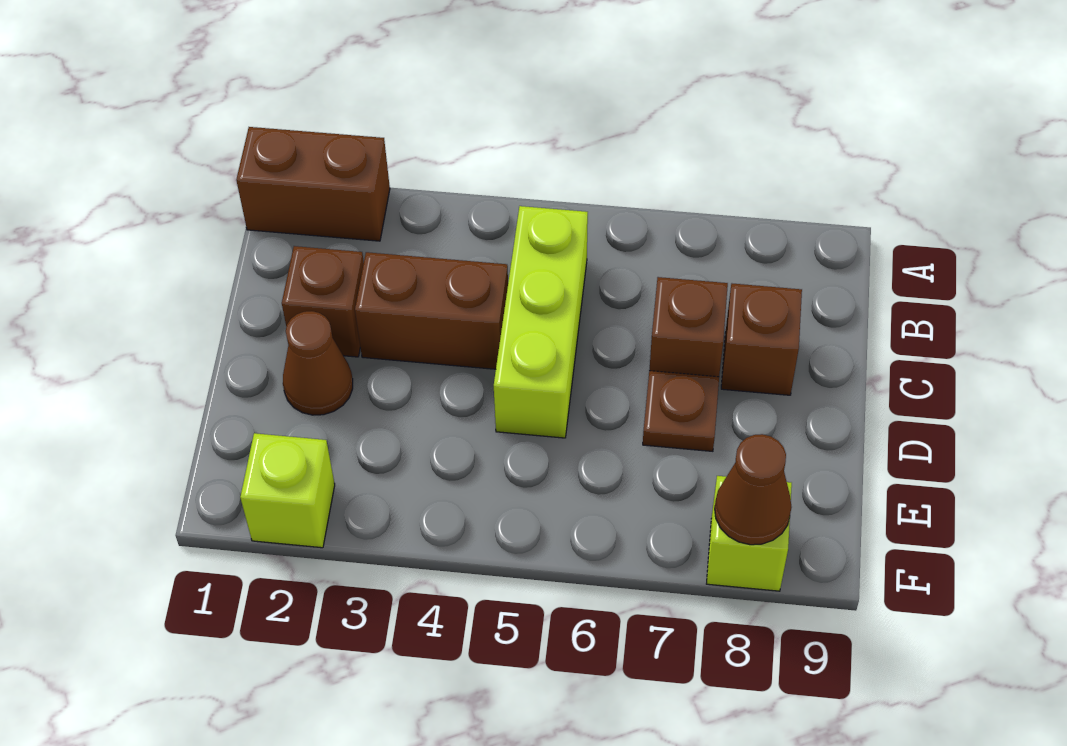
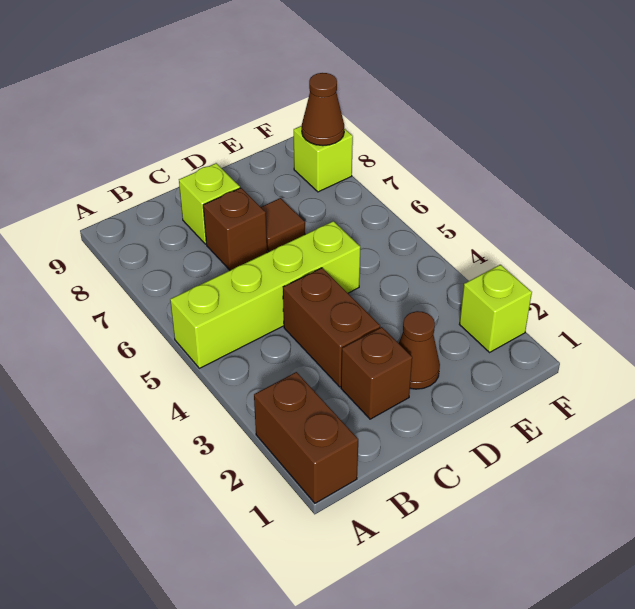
lime 1x3 brick [494,206,588,438] -> lime 1x4 brick [170,221,360,368]
brown 1x1 brick [721,284,802,395] -> lime 1x1 brick [179,163,240,244]
brown 1x1 plate [643,371,719,451] -> brown 1x1 tile [261,198,305,252]

